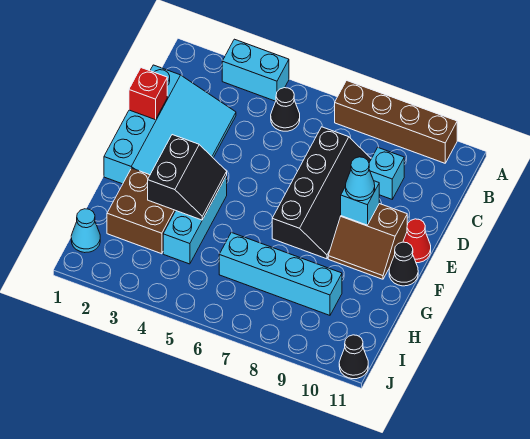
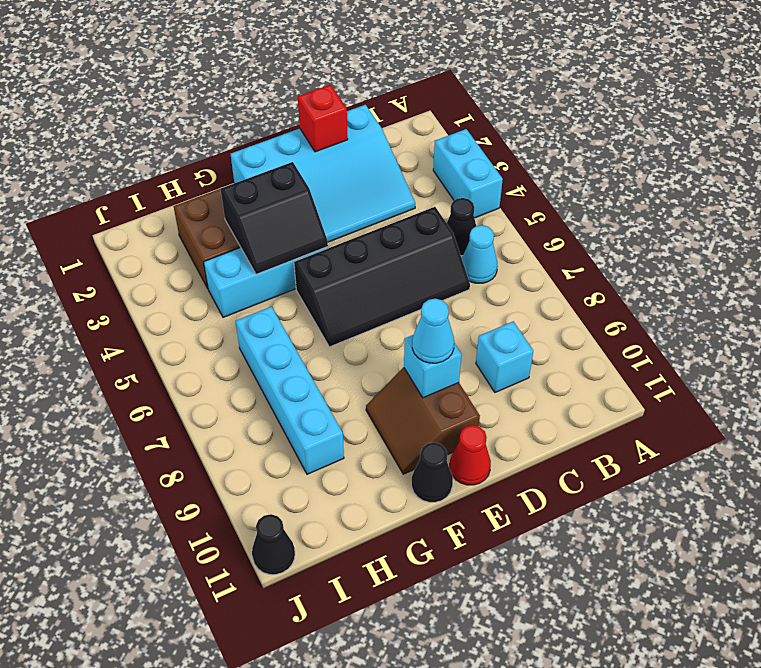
brown 1x4 brick [335,81,457,163] -> none
black 2x4 slope [272,127,371,259] -> black 2x4 slope moved to [294,207,470,347]
cyan 1x1 cone [71,209,100,253] -> cyan 1x1 cone moved to [462,225,498,283]

